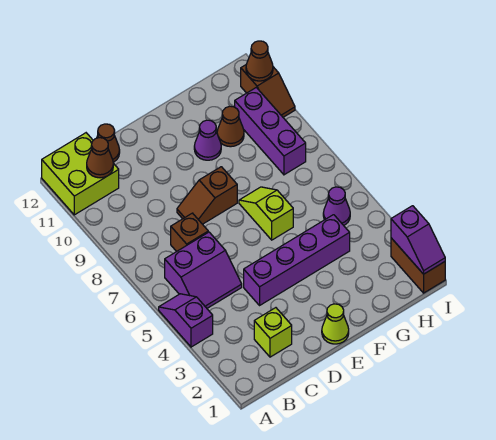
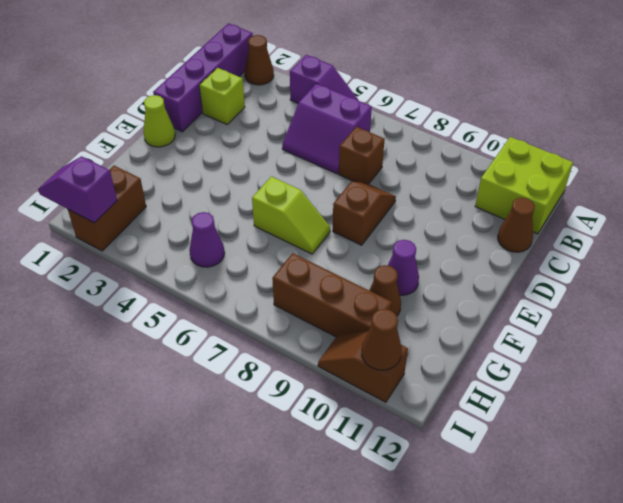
purple 2x2 slope [165,232,242,308] -> purple 2x2 slope turned to [282,84,372,174]
brown 1x1 cone [87,138,113,178] -> brown 1x1 cone moved to [244,35,274,85]
purple 1x4 brick [244,215,350,305] -> purple 1x4 brick moved to [153,23,253,132]
purple 1x3 brick [235,87,306,175] -> brown 1x3 brick [272,253,392,337]
brown 1x2 brick [391,238,445,293] -> brown 1x2 brick turned to [68,166,146,251]

